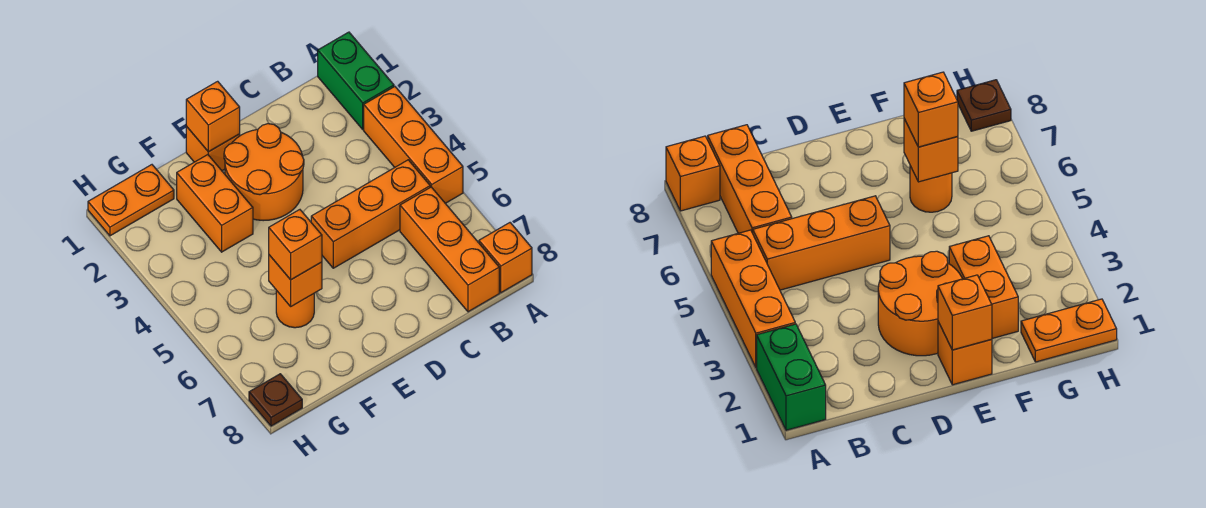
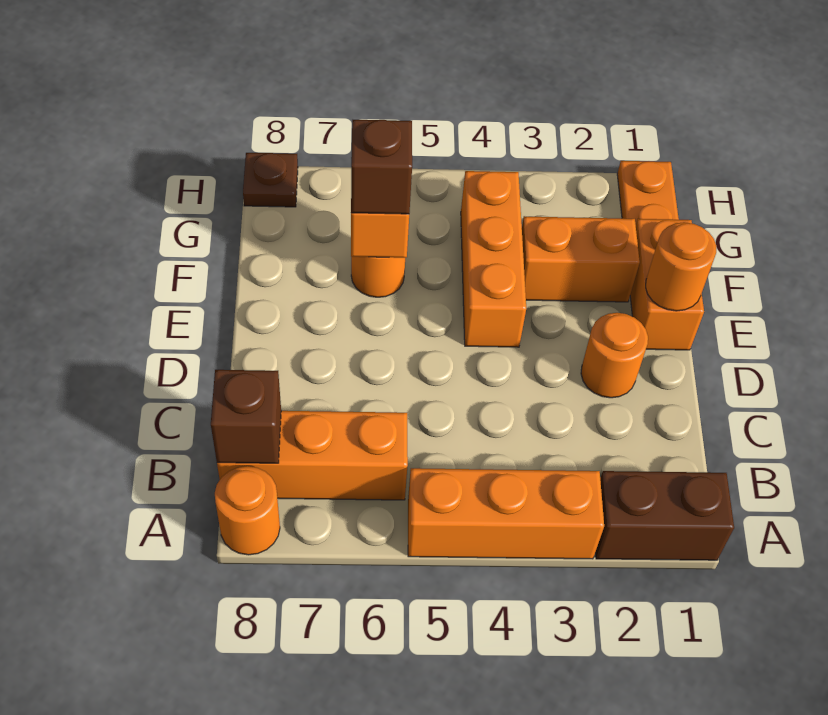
green 1x2 brick [318,32,394,129] -> brown 1x2 brick [595,471,734,560]
orange 1x1 brick [479,223,532,293] -> orange 1x1 round brick [215,466,280,555]
orange 1x3 brick [311,160,430,268] -> orange 1x3 brick moved to [461,171,526,347]
none -> brown 1x1 brick [211,370,281,463]
orange 2x2 round brick [224,124,304,221] -> orange 1x1 round brick [581,313,648,398]
orange 1x1 brick [186,127,240,171] -> orange 1x2 brick [630,219,704,350]
orange 1x1 brick [186,81,240,152] -> orange 1x1 round brick [646,222,716,311]
orange 1x1 brick [269,210,322,280] -> brown 1x1 brick [351,120,412,214]

